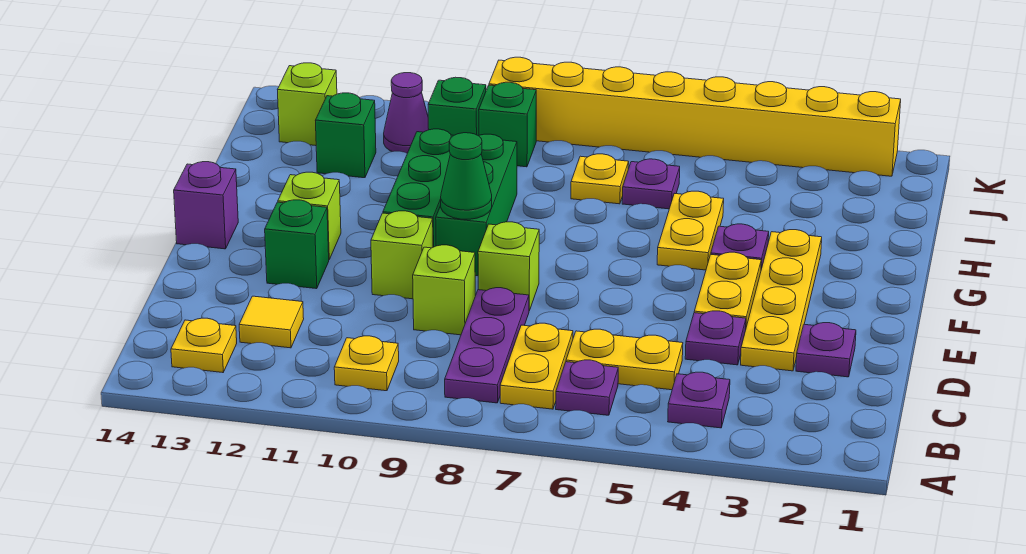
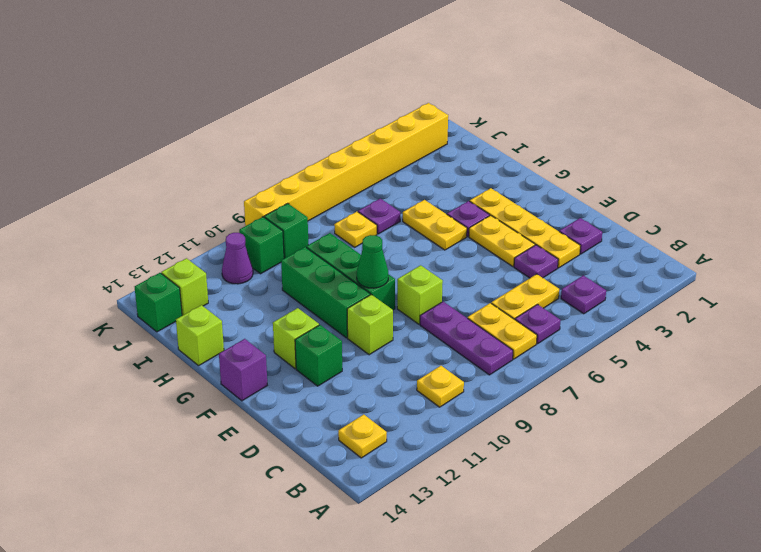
yellow 1x1 tile [239,296,304,348] -> none
lime 1x1 brick [413,245,475,335] -> lime 1x1 brick moved to [176,305,224,366]
green 1x1 brick [315,93,376,178] -> green 1x1 brick moved to [135,273,182,332]

